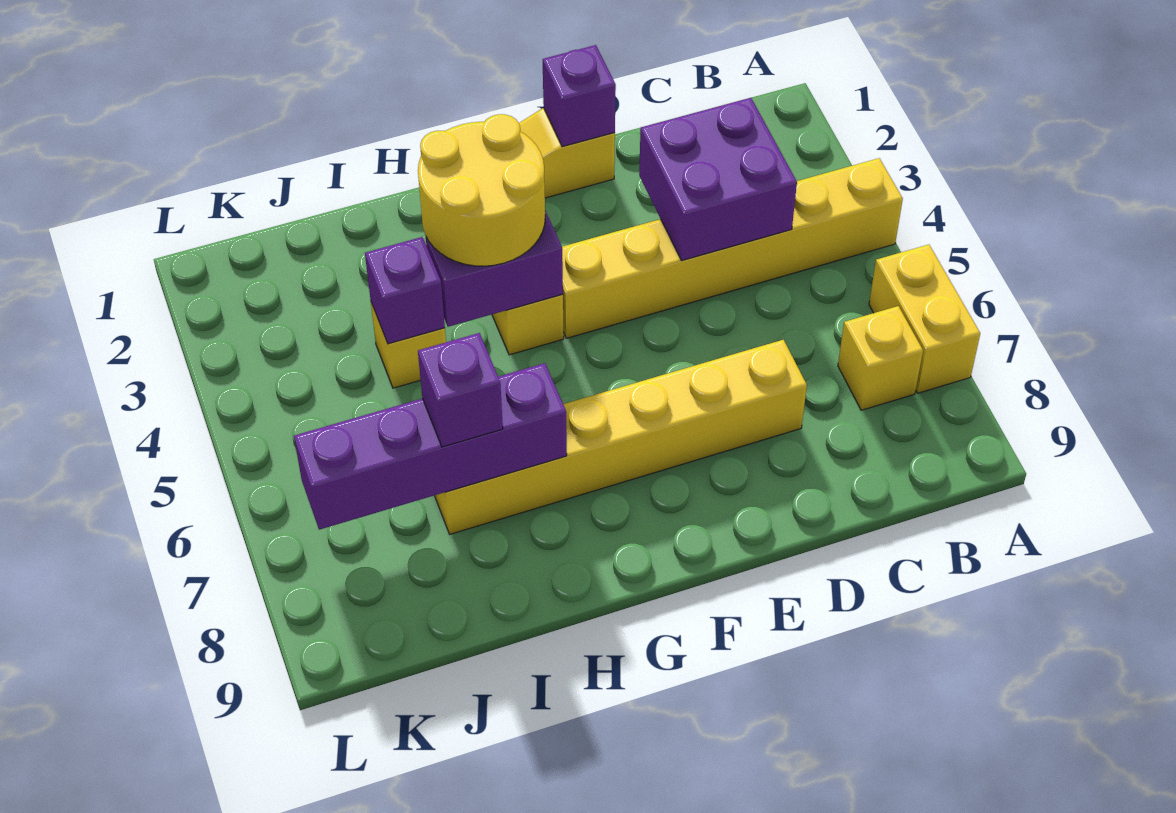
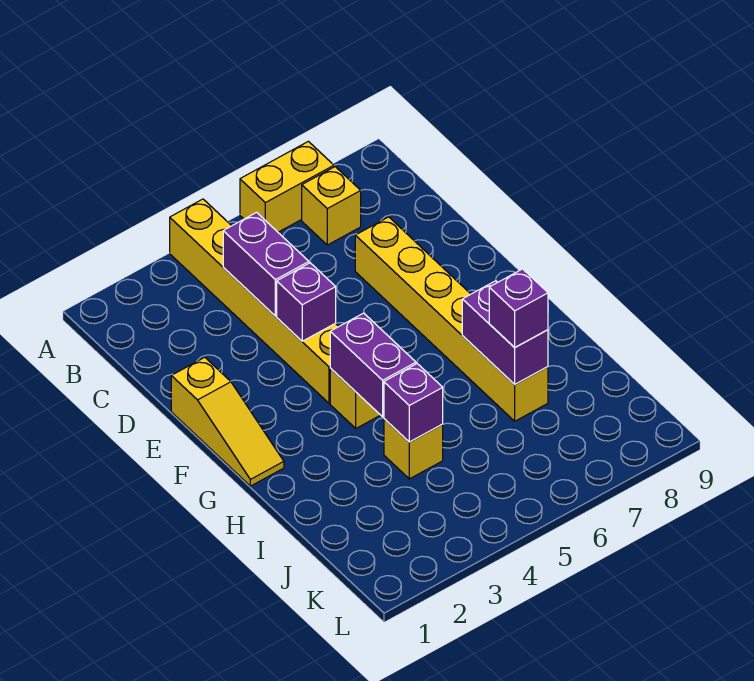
purple 2x2 brick [639,98,797,261] -> purple 1x2 brick [223,212,309,316]
purple 1x1 brick [543,45,616,147] -> purple 1x1 brick moved to [277,263,336,341]
yellow 2x2 round brick [418,114,545,266] -> none
purple 1x4 brick [294,363,567,530] -> purple 1x2 brick [462,281,548,384]

